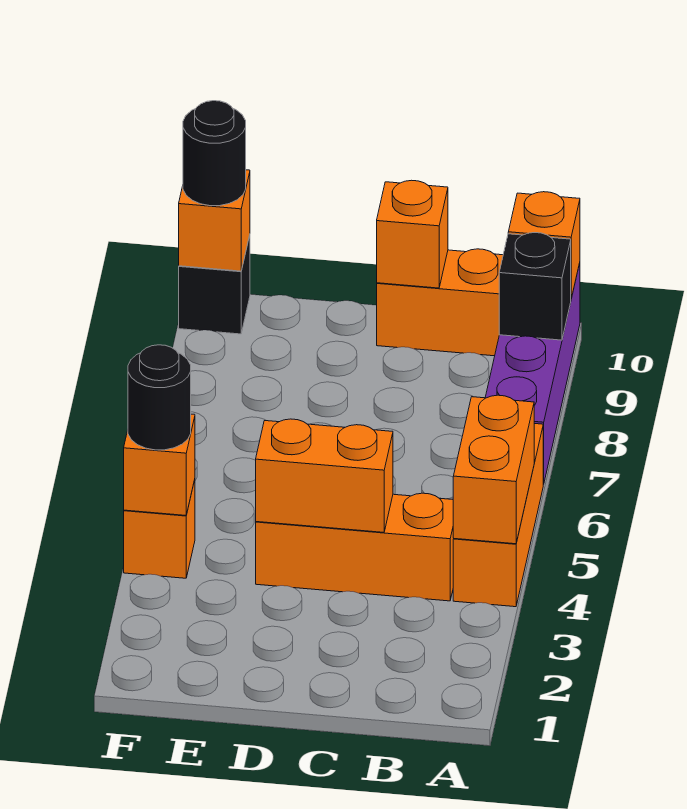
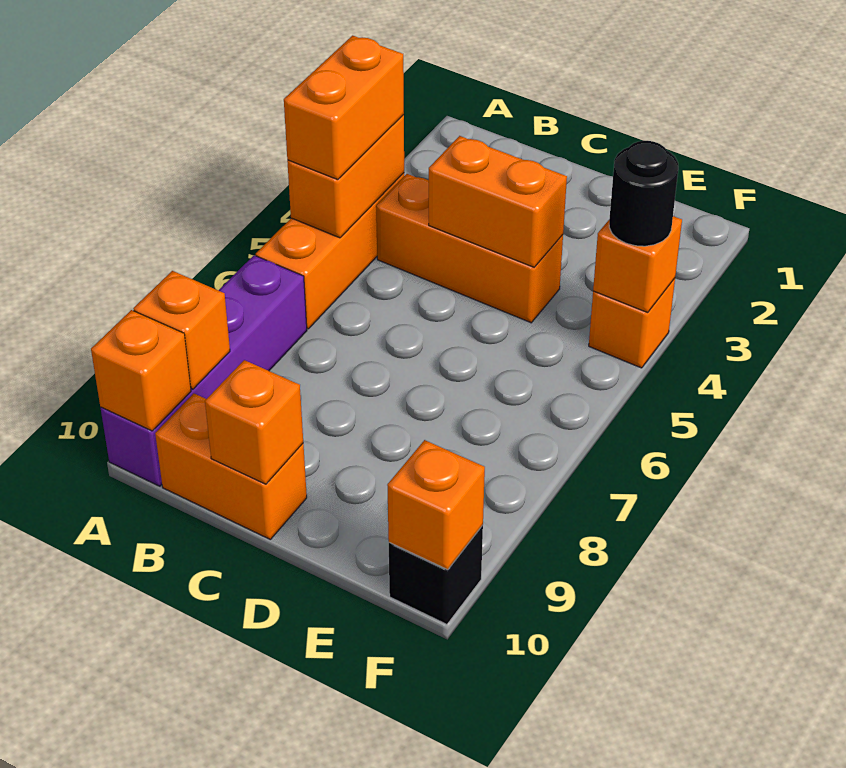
none -> orange 1x2 brick [284,36,404,180]
black 1x1 brick [499,233,571,340] -> orange 1x1 brick [133,271,230,389]
black 1x1 round brick [183,101,246,206] -> none

